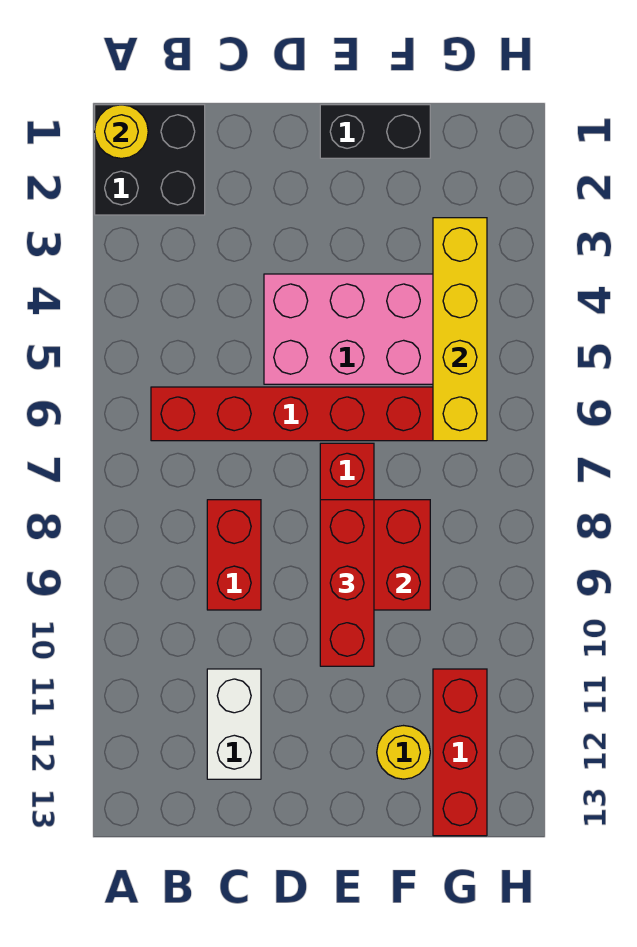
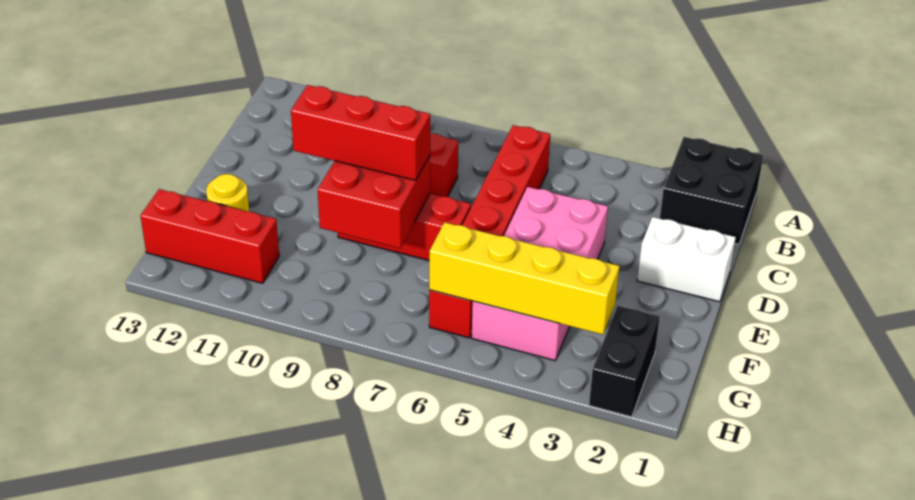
yellow 1x1 round brick [95,105,148,158] -> none
white 1x2 brick [207,669,261,779] -> white 1x2 brick moved to [637,217,736,302]
black 1x2 brick [320,105,430,158] -> black 1x2 brick moved to [589,306,660,417]

